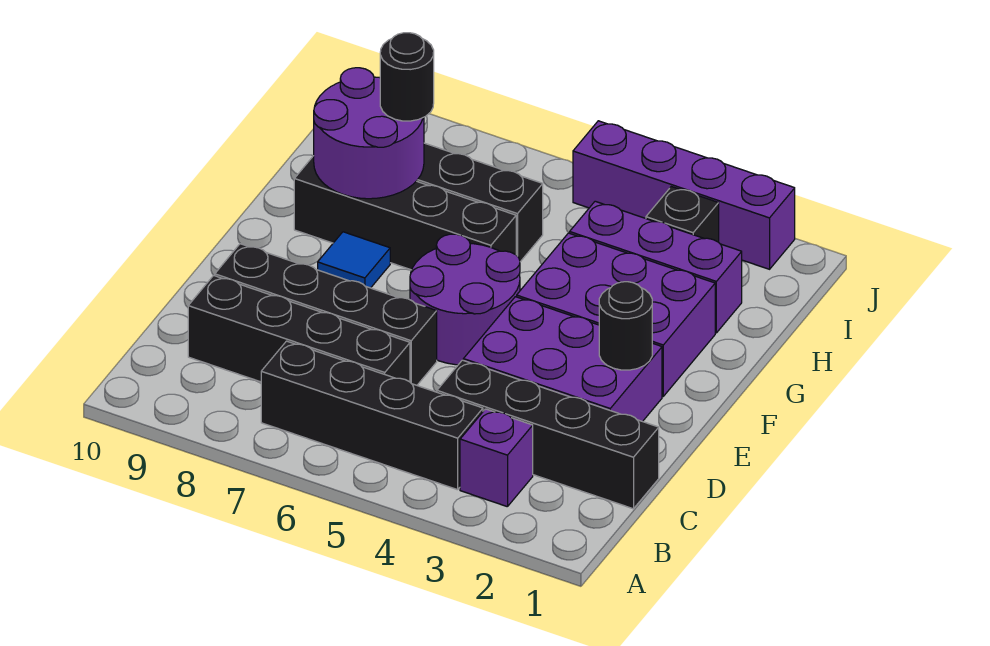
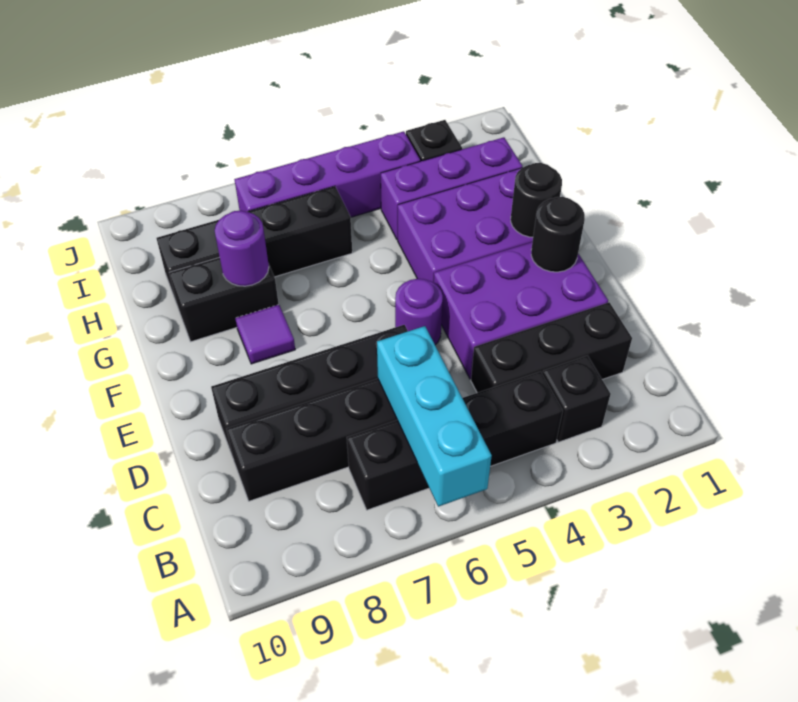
none -> cyan 1x3 brick [377,326,492,507]
purple 1x1 brick [460,409,533,507] -> black 1x1 brick [543,356,611,442]
black 1x4 brick [437,360,659,509] -> black 1x3 brick [471,302,632,393]
purple 2x2 round brick [410,234,520,365] -> purple 1x1 round brick [395,279,443,345]
blue 1x1 tile [318,232,390,288] -> purple 1x1 tile [235,305,295,364]
black 1x4 brick [294,156,516,270] -> black 1x2 brick [169,257,279,342]
purple 2x2 round brick [314,68,424,199] -> purple 1x1 round brick [215,211,269,286]
black 1x1 round brick [380,33,434,121] -> black 1x1 round brick moved to [511,163,562,237]
purple 1x4 brick [573,121,795,269] -> purple 1x4 brick moved to [234,131,420,217]

